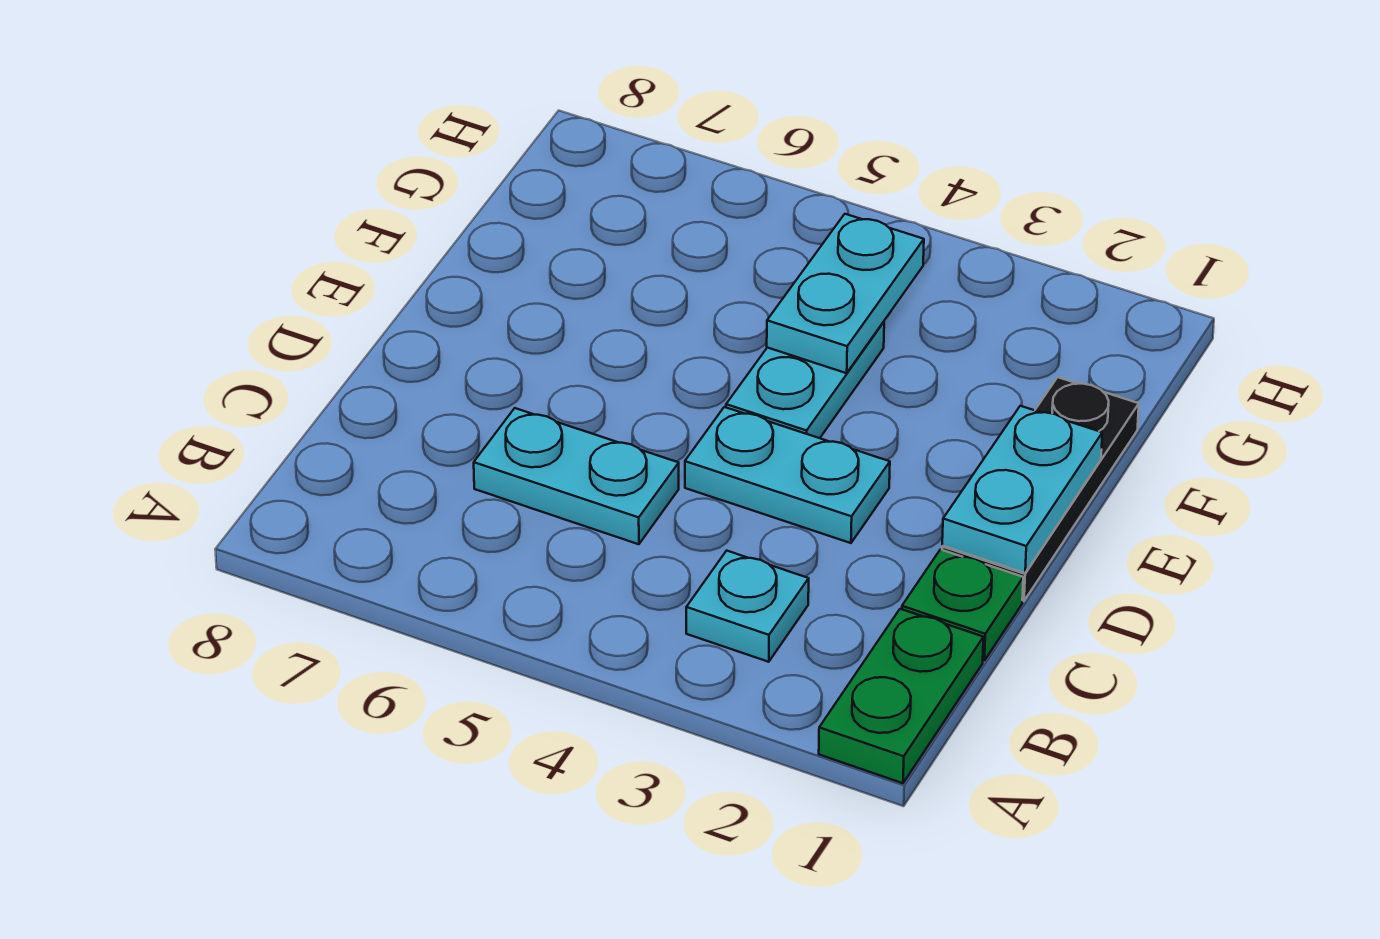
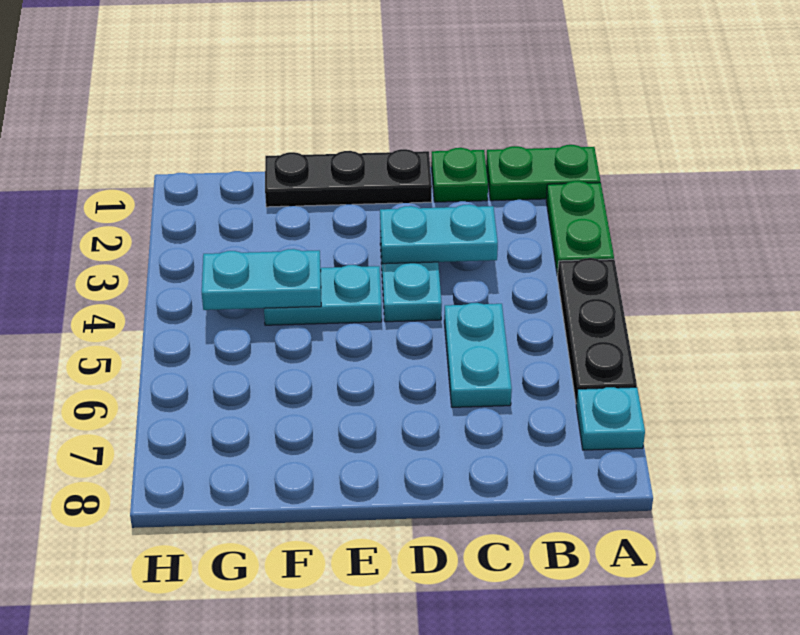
none -> green 1x2 plate [546,181,614,275]
none -> black 1x3 plate [557,258,637,402]
cyan 1x1 plate [686,551,809,662] -> cyan 1x1 plate moved to [576,387,645,450]
cyan 1x2 plate [942,406,1102,573] -> cyan 1x2 plate moved to [380,204,498,264]

